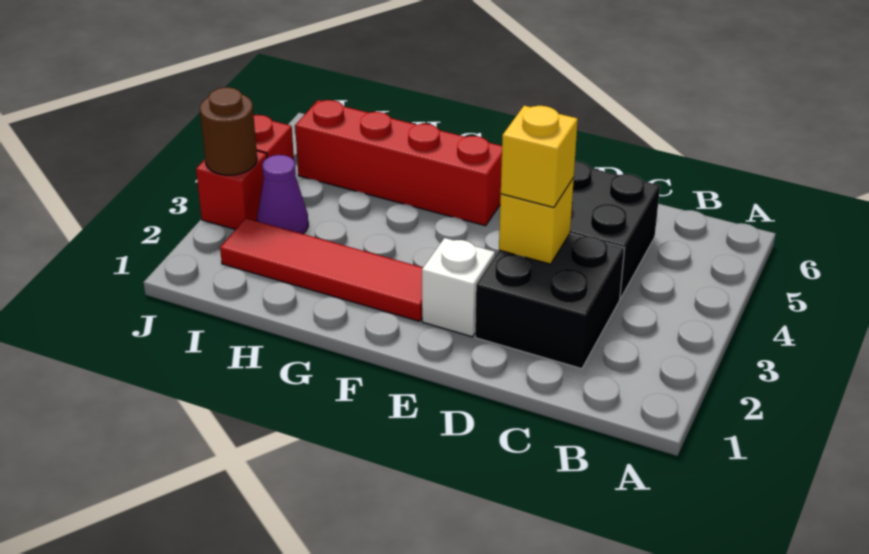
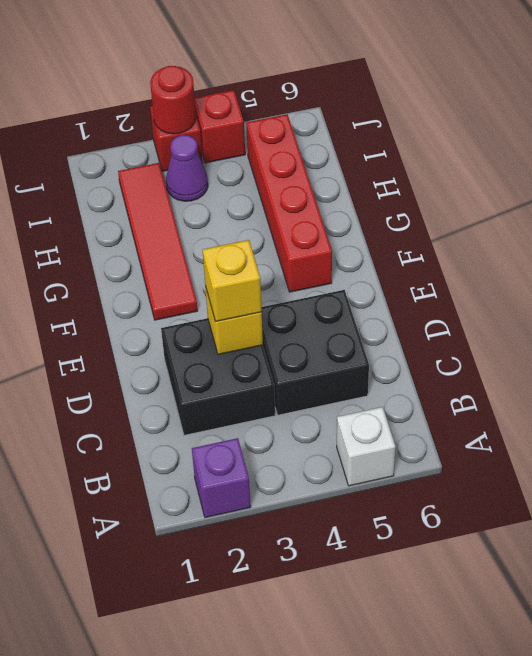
none -> purple 1x1 brick [192,438,251,518]
white 1x1 brick [422,238,495,337] -> white 1x1 brick moved to [337,407,396,486]
brown 1x1 round brick [200,87,257,175] -> red 1x1 round brick [150,66,196,134]

